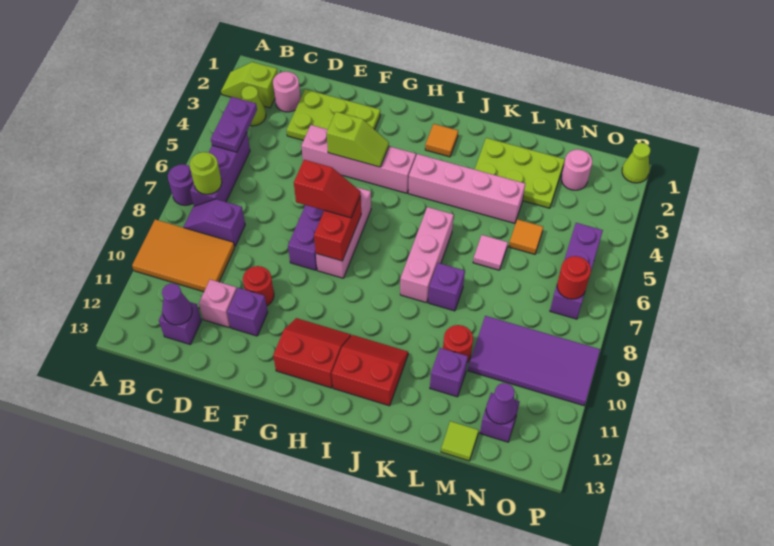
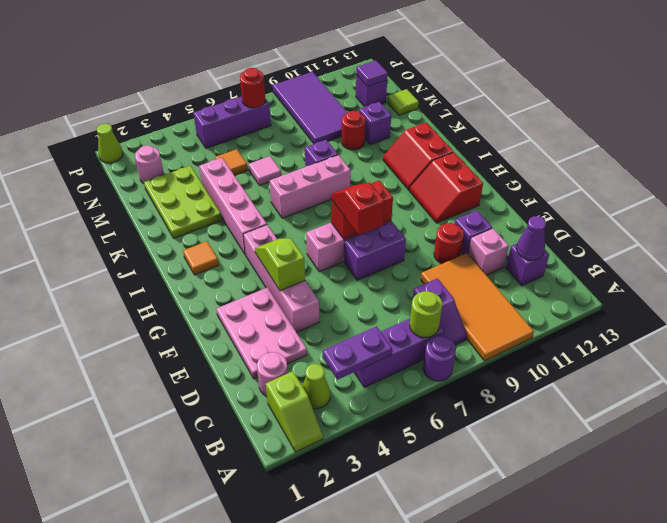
orange 2x3 tile [132,219,235,292] -> orange 2x4 tile [421,253,534,361]
lime 2x3 plate [287,89,380,140] -> pink 2x3 plate [216,287,307,379]
purple 1x1 cone [486,383,517,424] -> purple 1x1 tile [356,60,388,87]

